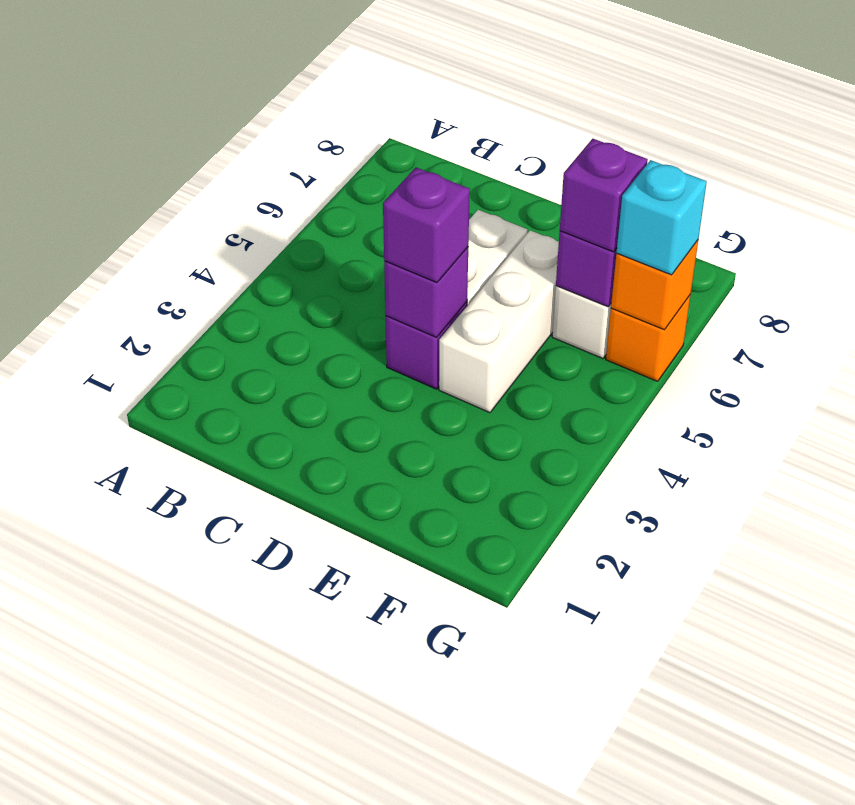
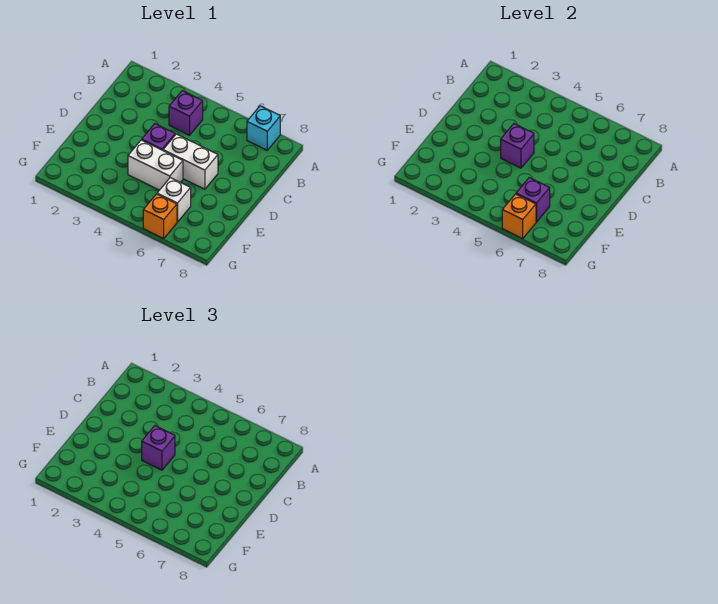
white 1x3 brick [439,230,559,413] -> white 1x2 brick [128,140,183,190]
purple 1x1 brick [560,139,648,252] -> purple 1x1 brick moved to [169,91,203,135]
cyan 1x1 brick [616,160,707,275] -> cyan 1x1 brick moved to [247,106,280,150]

